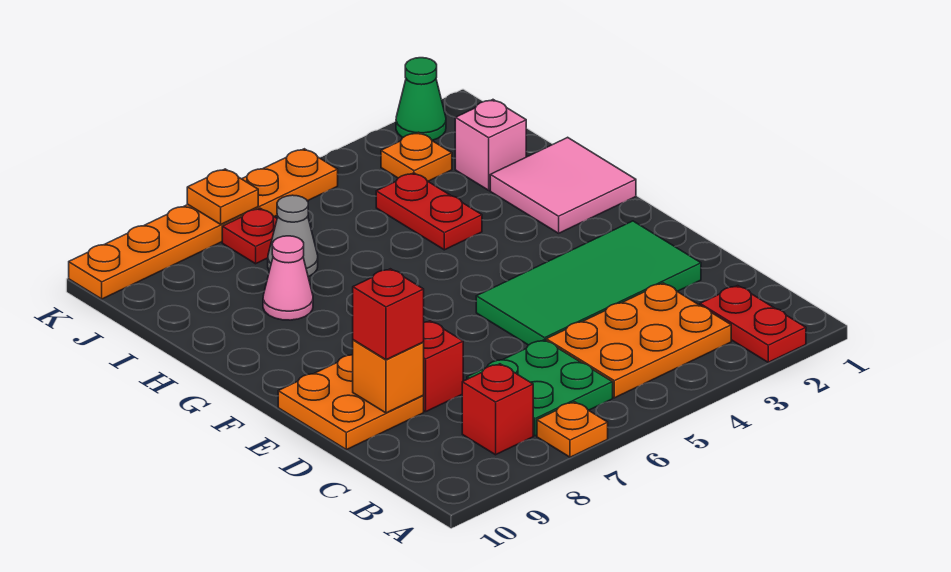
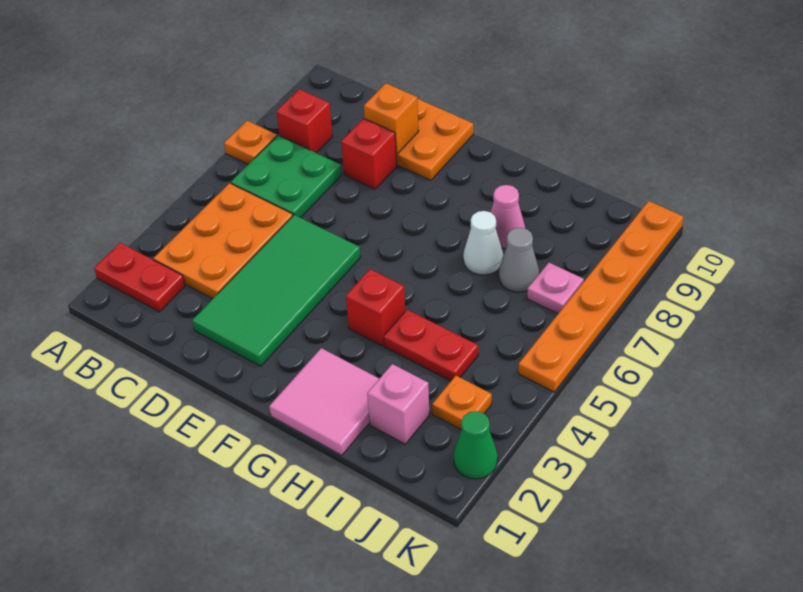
red 1x1 brick [353,269,424,360] -> red 1x1 brick moved to [346,269,405,346]
none -> white 1x1 cone [463,211,503,275]
red 1x1 plate [222,208,277,264] -> pink 1x1 plate [527,263,584,314]
orange 1x1 plate [187,169,258,224] -> none

